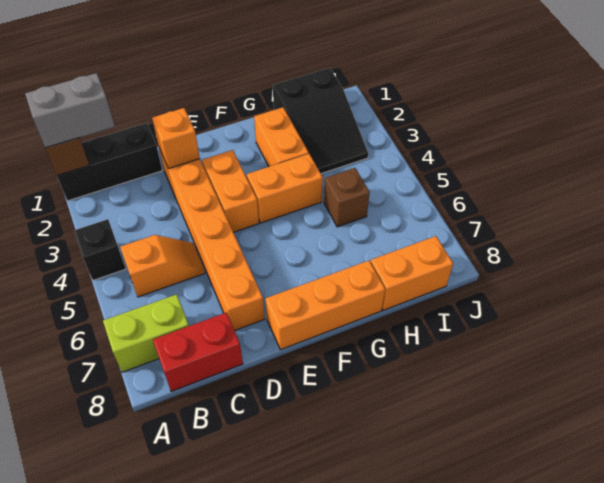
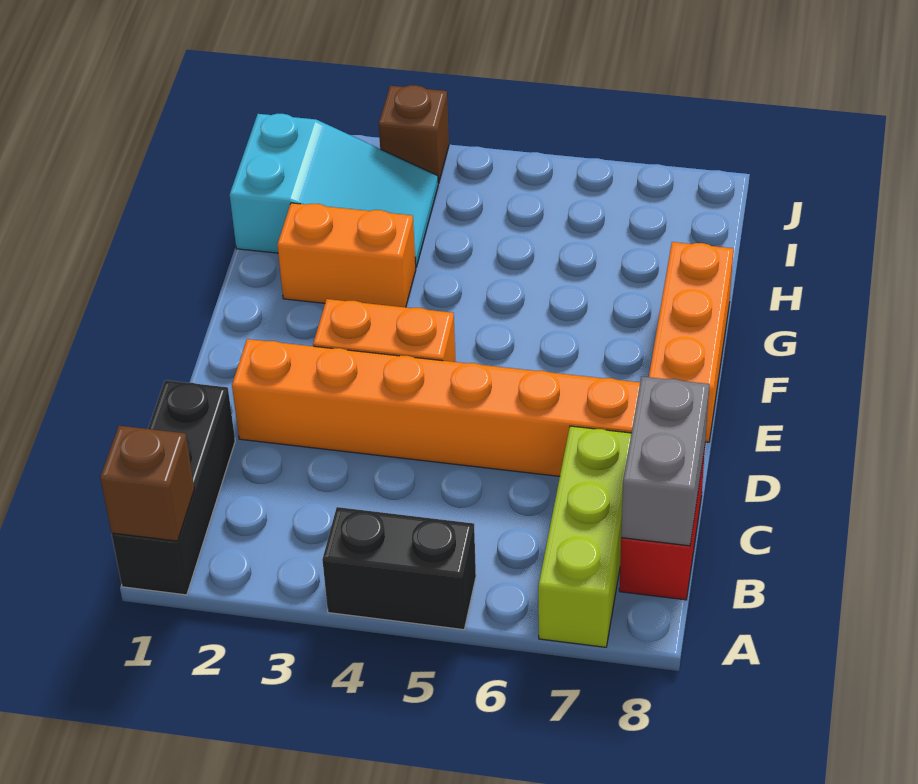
grey 1x2 brick [25,73,115,148] -> grey 1x2 brick moved to [621,377,709,546]
black 1x1 brick [74,219,126,280] -> black 1x2 brick [322,507,476,630]
lime 1x2 brick [103,294,189,372] -> lime 1x3 brick [538,426,631,647]
orange 1x2 slope [120,235,205,297] -> none
orange 1x1 brick [152,108,200,169] -> none
orange 1x2 brick [247,154,323,223] -> none
black 2x3 slope [273,68,368,174] -> cyan 2x3 slope [230,114,439,267]
brown 1x1 brick [324,168,370,227] -> brown 1x1 brick moved to [379,85,449,183]
orange 1x2 brick [371,236,453,310] -> none

